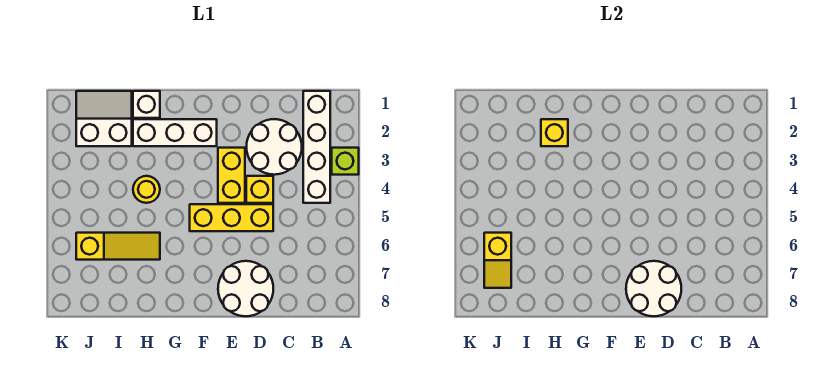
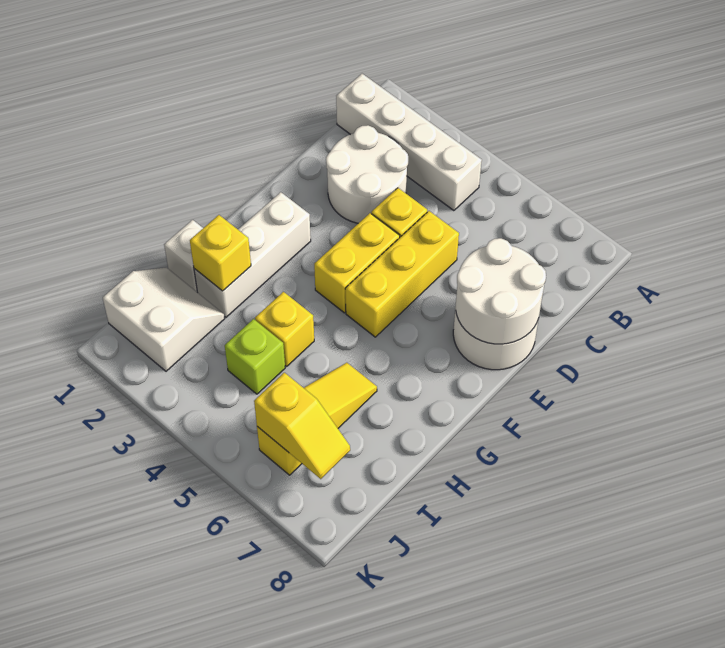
lime 1x1 brick [332,148,359,175] -> lime 1x1 brick moved to [225,319,285,394]
yellow 1x2 brick [218,148,245,203] -> yellow 1x2 brick turned to [314,213,400,313]
yellow 1x1 round brick [133,176,160,203] -> yellow 1x1 brick [255,292,314,366]
white 2x2 slope [76,91,132,146] -> white 2x2 slope turned to [103,268,225,371]

